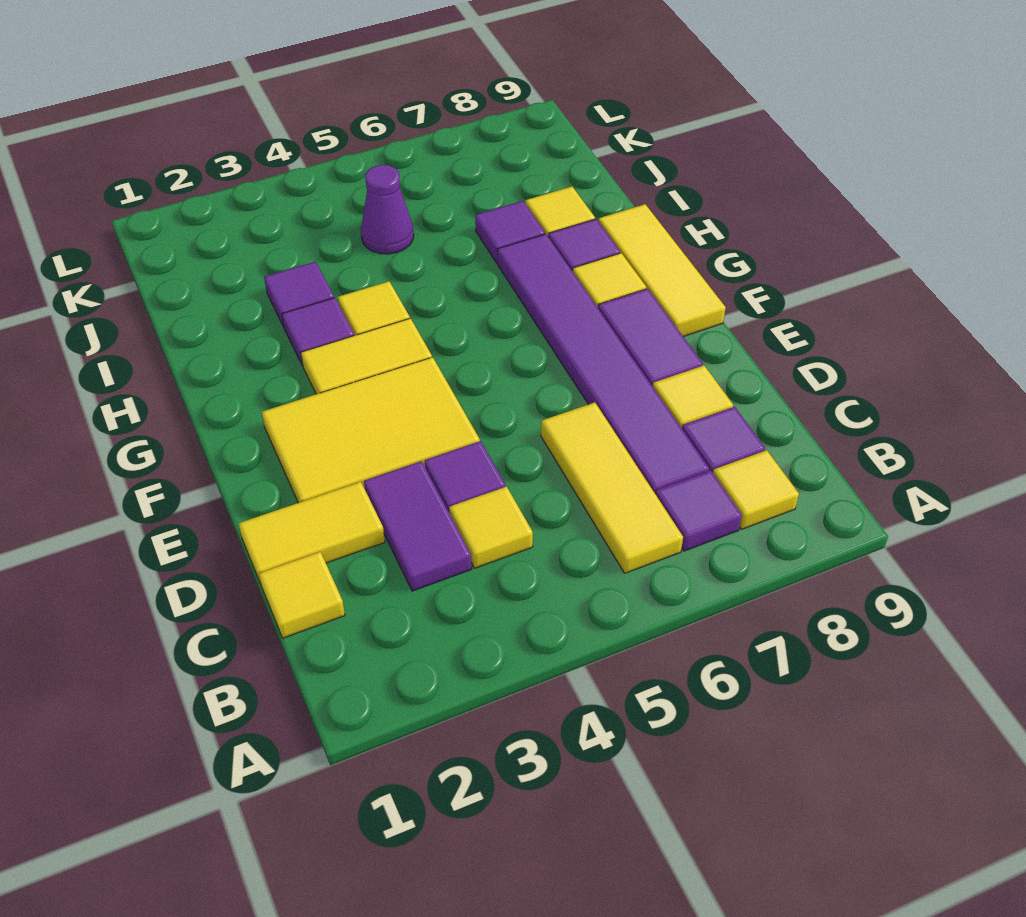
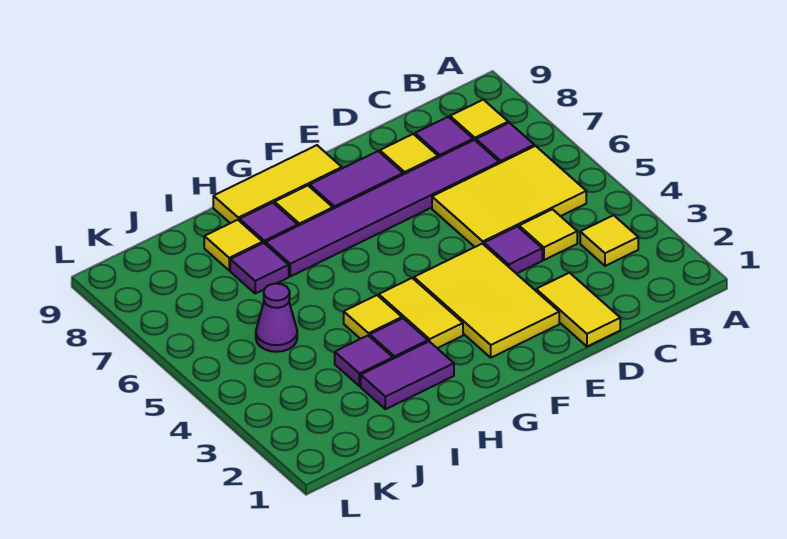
yellow 1x3 tile [541,402,683,573] -> yellow 2x3 tile [432,146,586,247]
yellow 1x1 tile [259,552,345,638] -> yellow 1x1 tile moved to [580,215,638,266]
purple 1x2 tile [364,461,472,591] -> purple 1x2 tile moved to [361,341,454,409]

